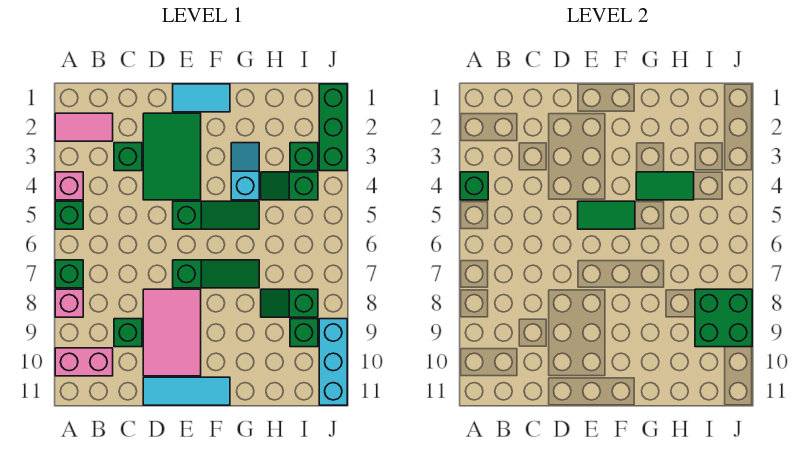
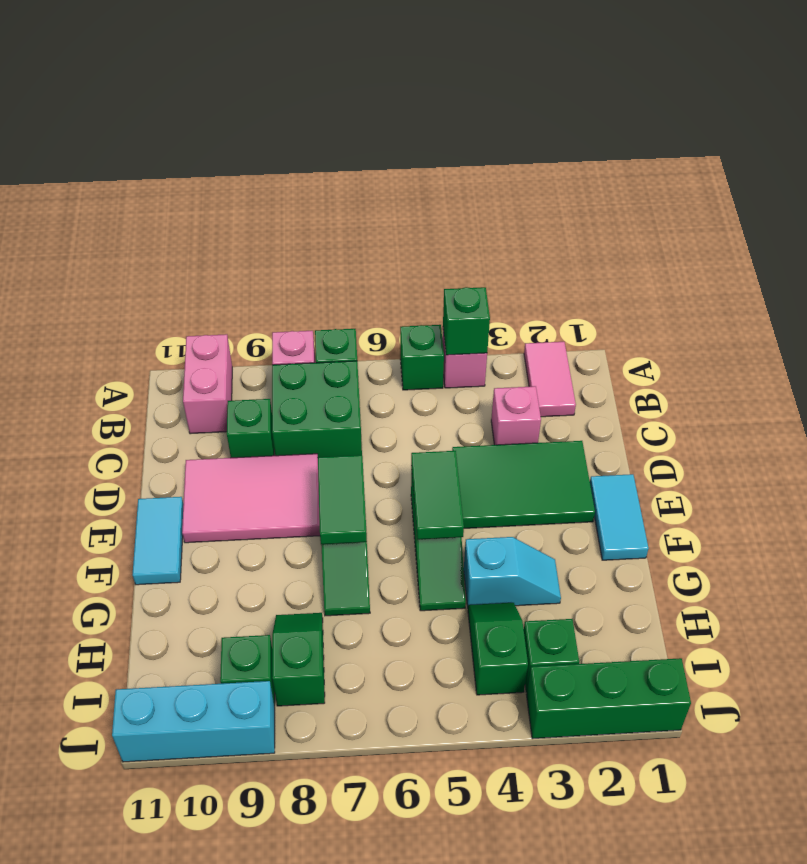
green 1x1 brick [114,143,142,171] -> pink 1x1 brick [491,386,541,445]
cyan 1x3 tile [143,377,230,405] -> cyan 1x2 tile [133,497,184,585]
green 1x2 tile [636,172,694,200] -> green 1x2 tile moved to [318,455,367,544]
green 2x2 brick [695,289,752,347] -> green 2x2 brick moved to [272,361,362,457]

